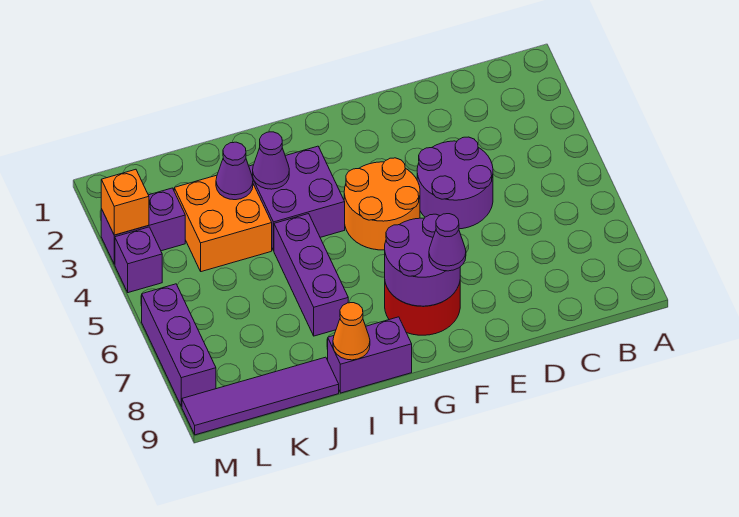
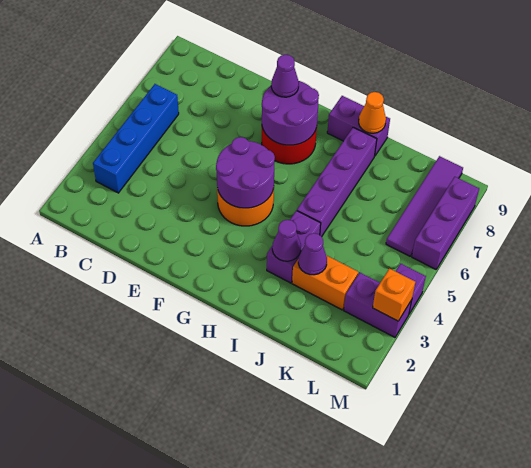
none -> blue 1x4 brick [93,84,179,193]
purple 2x2 round brick [417,137,493,229] -> purple 2x2 round brick moved to [216,137,275,208]
purple 2x2 brick [249,146,345,251] -> purple 1x2 brick [267,211,321,283]
purple 1x3 brick [274,214,348,336] -> purple 1x4 brick [297,127,377,237]
orange 2x2 brick [174,175,272,272] -> orange 1x2 brick [292,256,358,310]
purple 1x4 tile [182,357,339,435] -> purple 1x4 tile turned to [386,156,463,256]

